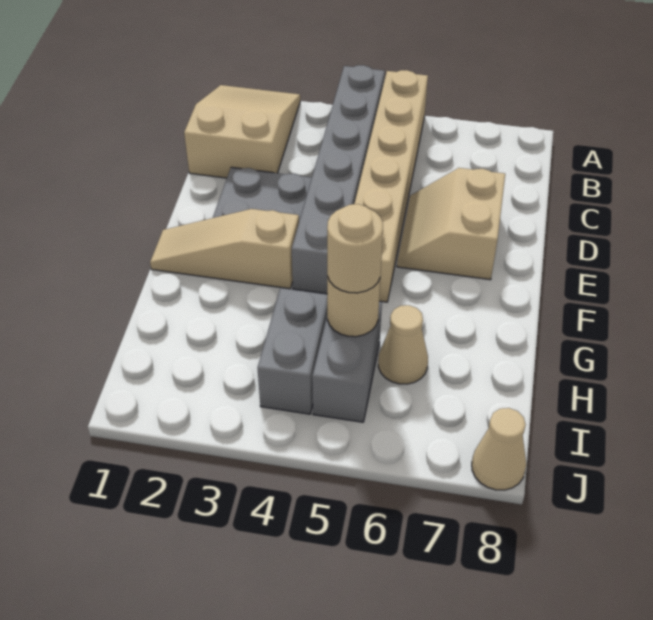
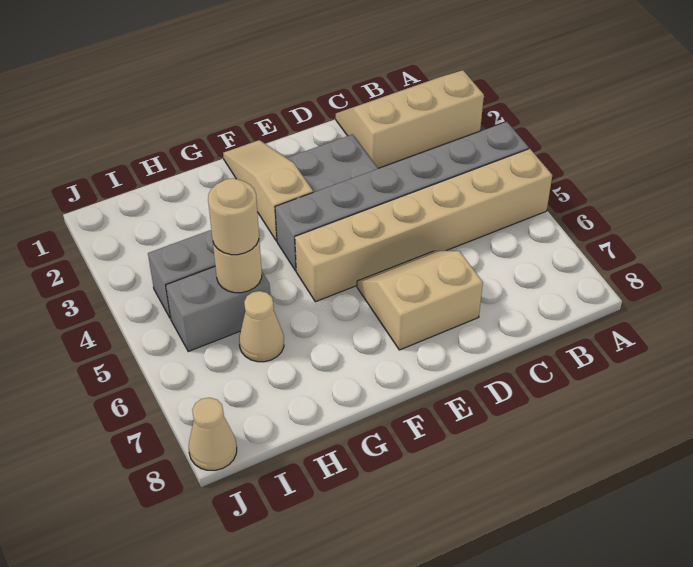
tan 2x3 slope [184,85,300,178] -> tan 2x3 slope turned to [336,70,484,168]

